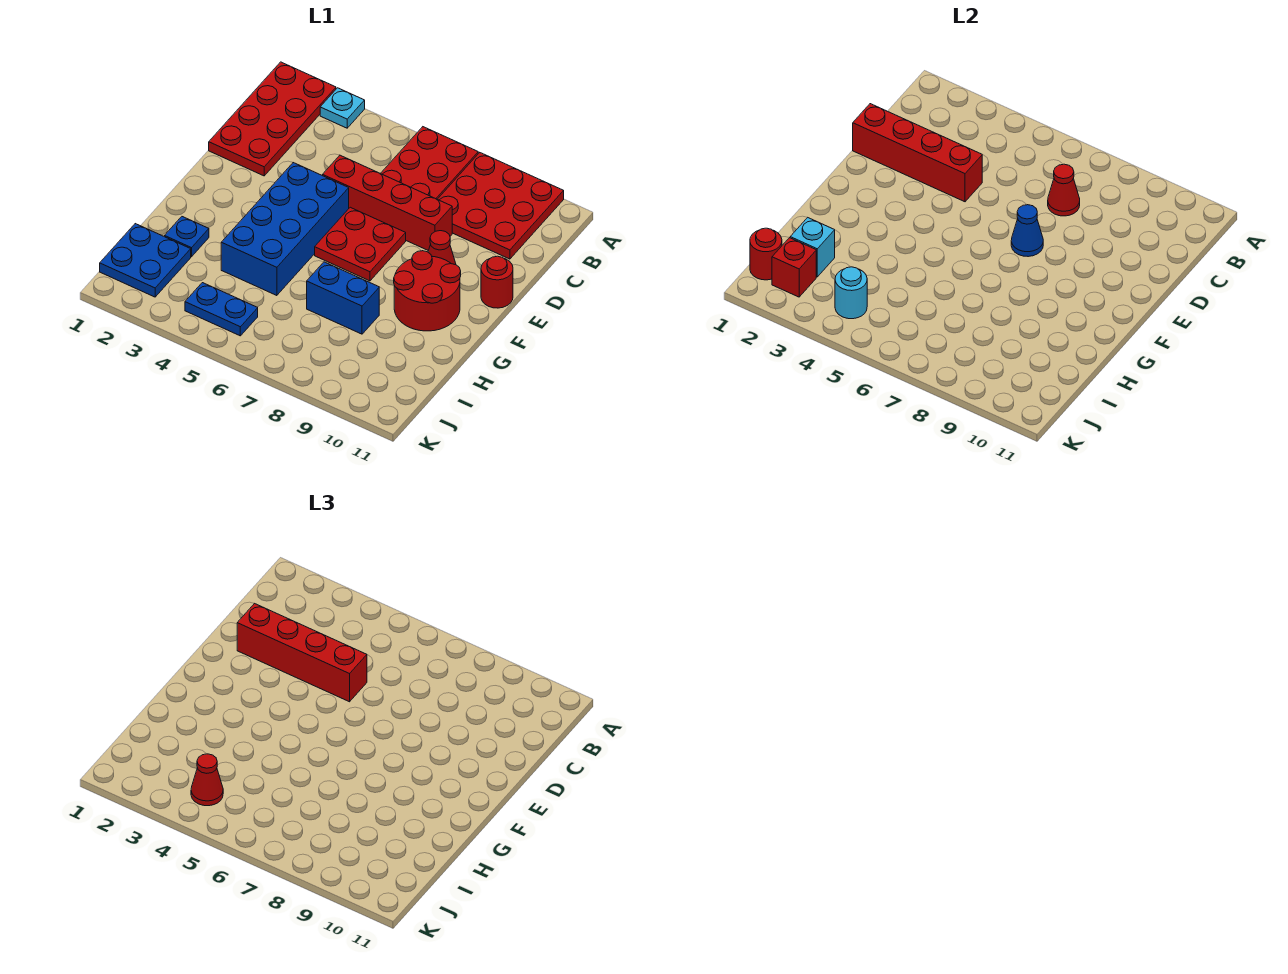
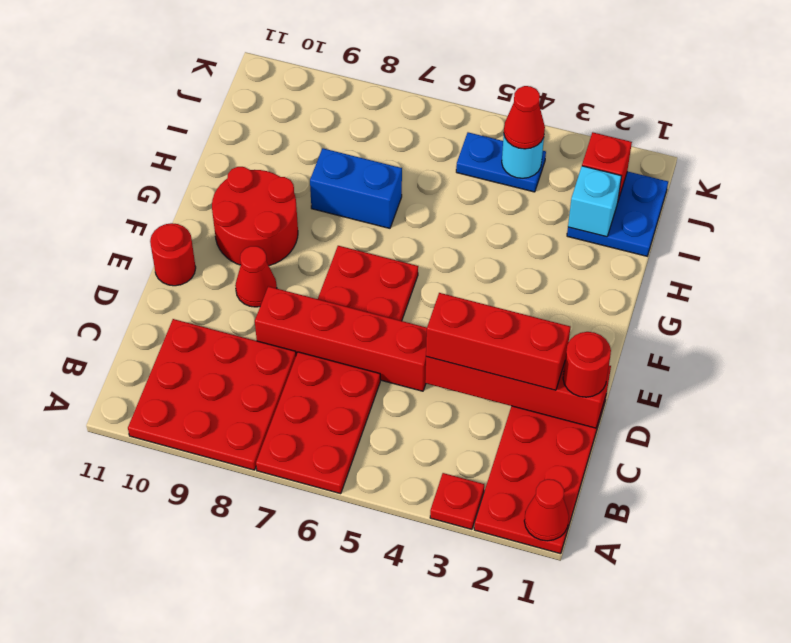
cyan 1x1 plate [320,88,365,128] -> red 1x1 plate [430,473,484,529]
red 1x1 cone [1048,164,1080,216] -> red 1x1 cone moved to [524,479,569,541]
red 1x4 brick [237,603,367,702] -> red 1x3 brick [426,293,570,390]
blue 2x4 brick [221,163,349,296] -> none
blue 1x1 cone [1011,205,1043,257] -> none
blue 1x1 plate [164,217,209,257] -> none
red 1x1 round brick [750,228,782,280] -> red 1x1 round brick moved to [563,332,611,397]

